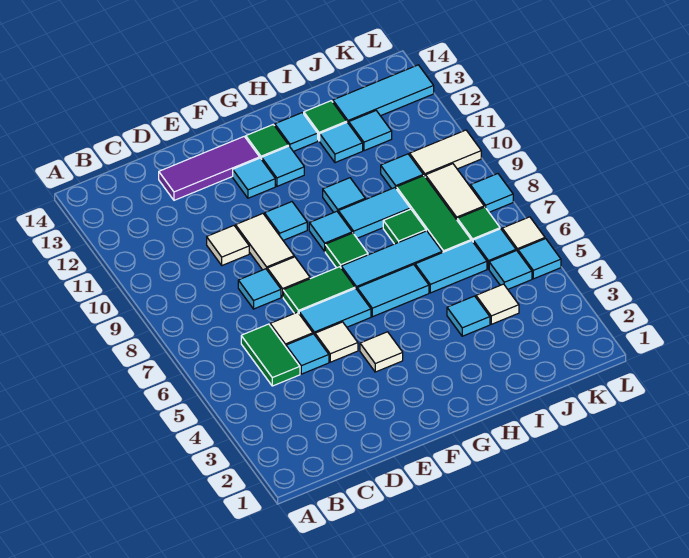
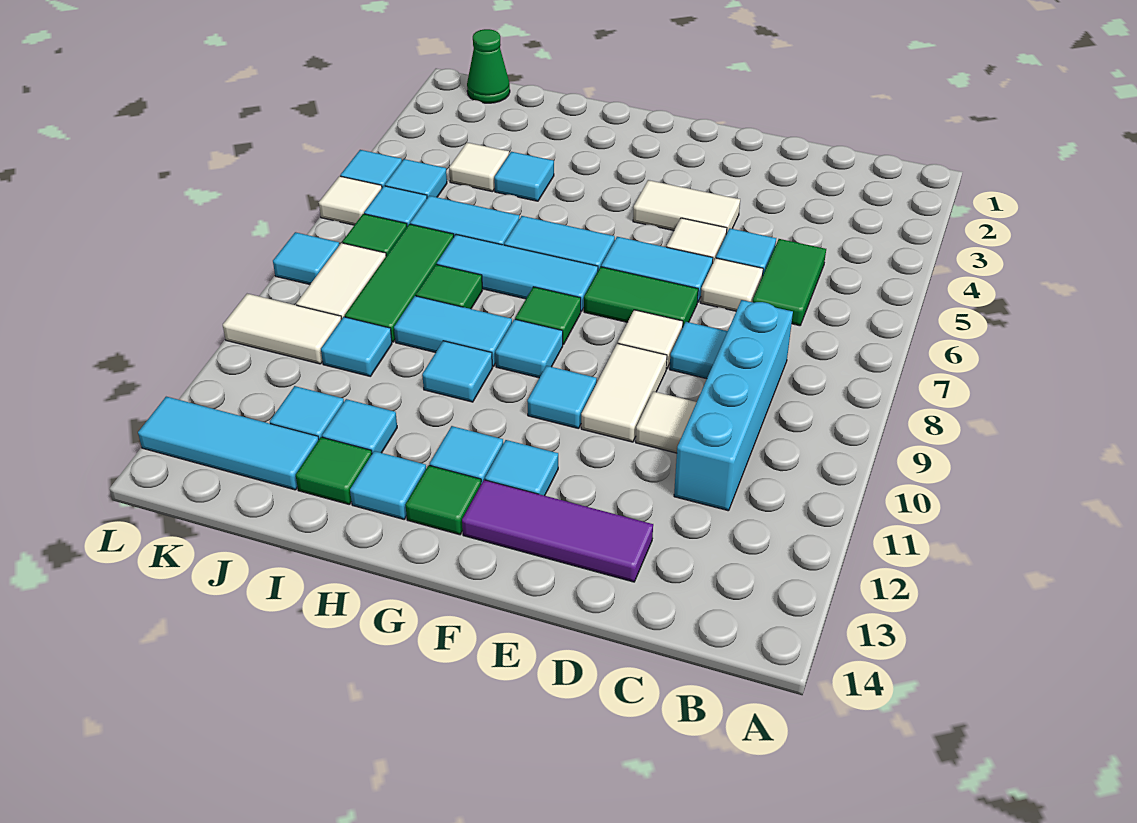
none -> cyan 1x4 brick [674,300,793,511]
white 1x1 tile [360,332,403,372] -> white 1x2 tile [633,180,740,234]
none -> green 1x1 cone [467,29,510,103]

